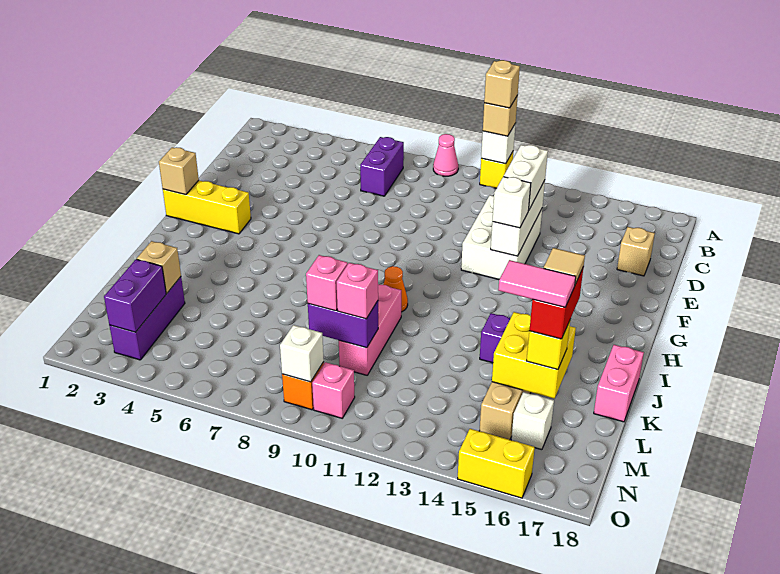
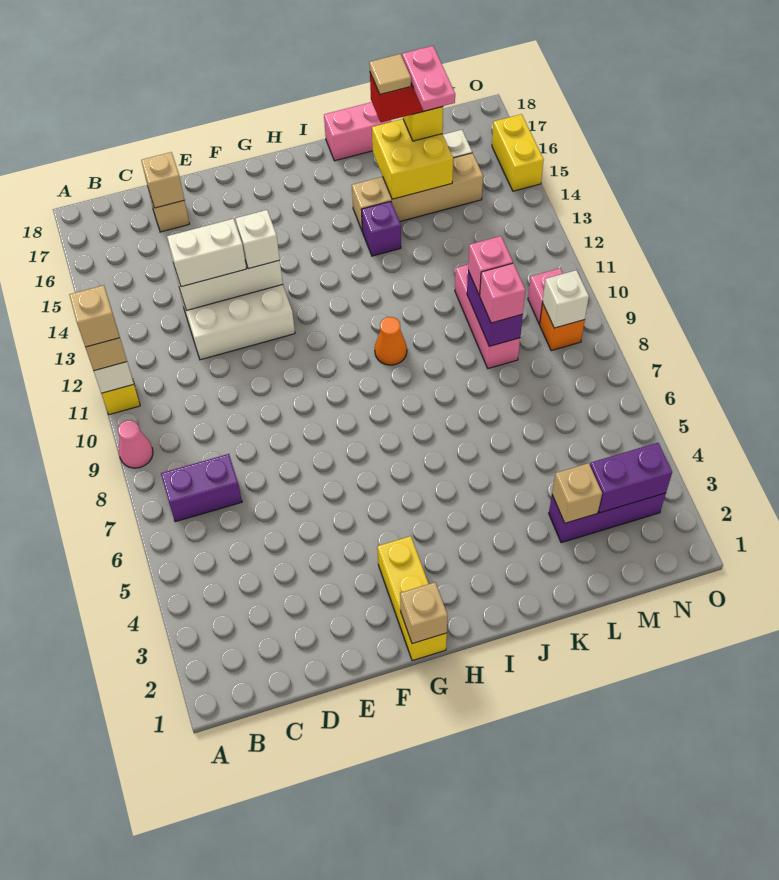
none -> tan 1x1 brick [141,152,184,208]
pink 1x3 brick [339,284,401,375] -> pink 1x3 brick turned to [455,265,520,368]
pink 1x2 tile [498,260,576,307] -> pink 1x2 plate [402,46,455,111]

